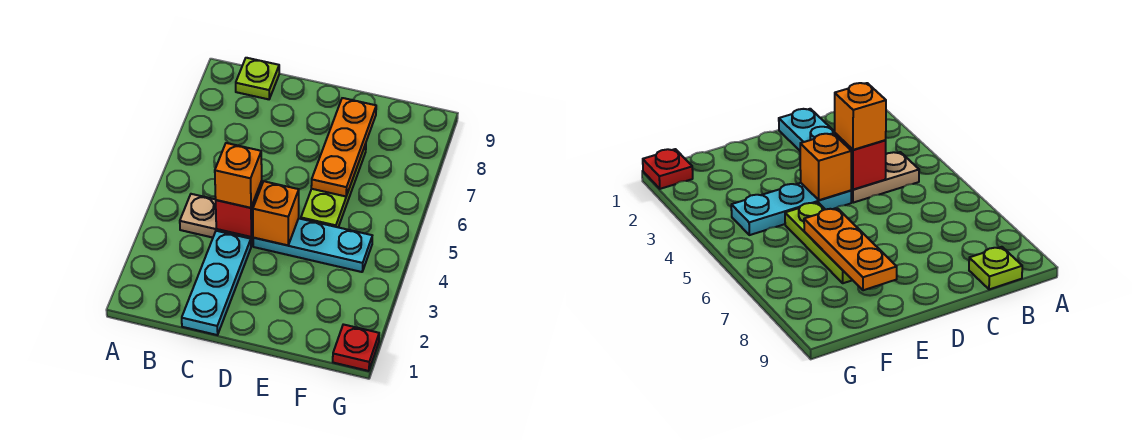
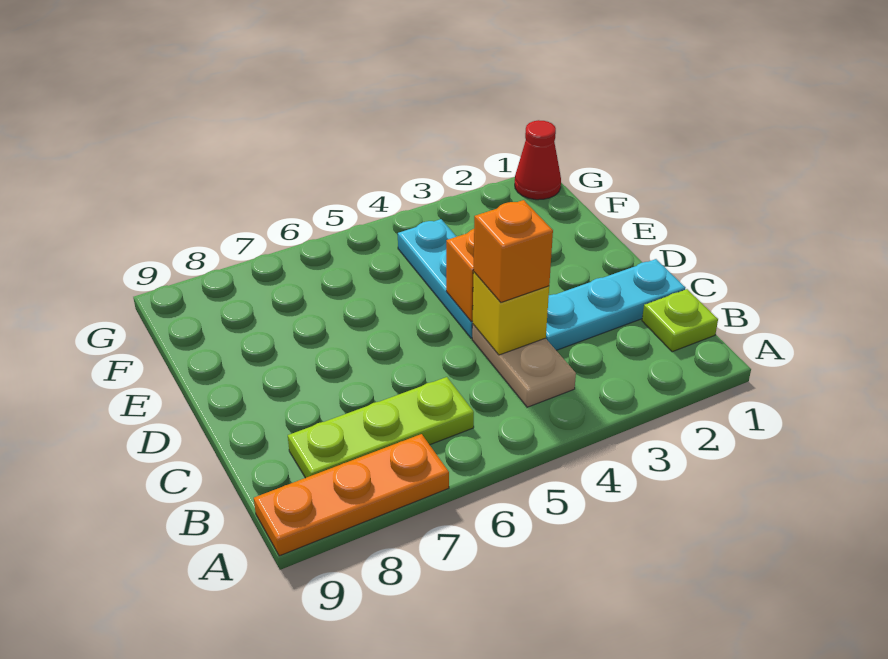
lime 1x1 plate [236,58,279,99] -> lime 1x1 plate moved to [642,289,718,352]
red 1x1 brick [216,181,262,237] -> yellow 1x1 brick [473,272,549,355]
lime 1x3 plate [301,144,366,227] -> lime 1x3 plate moved to [288,377,474,478]
orange 1x3 plate [311,98,376,196] -> orange 1x3 plate moved to [254,434,449,556]
red 1x1 plate [333,324,379,371] -> red 1x1 cone [515,120,561,200]

